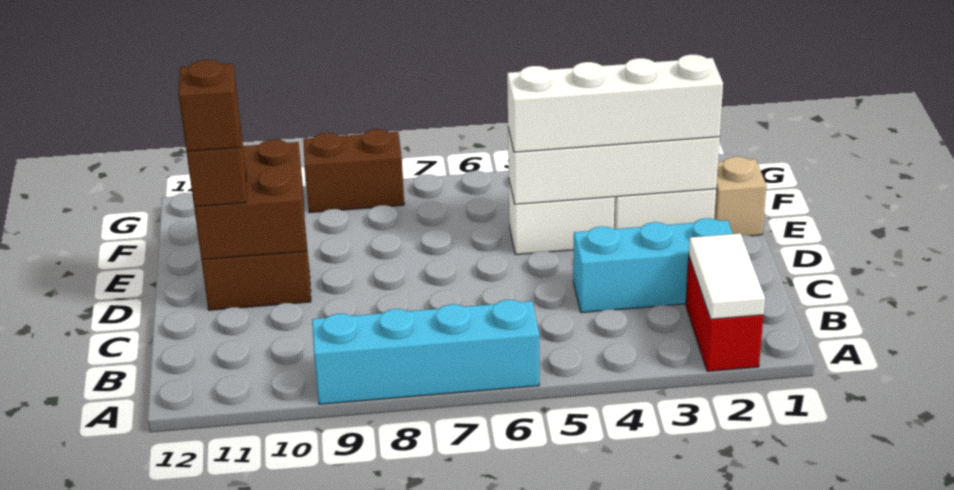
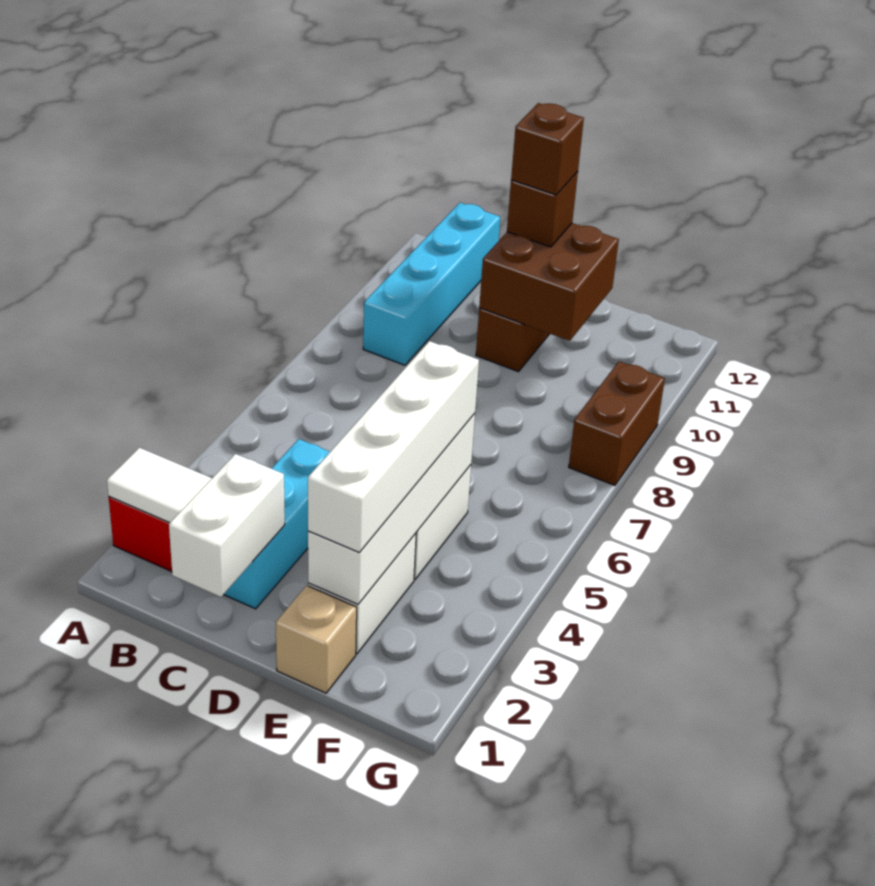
cyan 1x4 brick [312,300,539,404] -> cyan 1x4 brick moved to [363,203,500,365]
none -> white 1x2 brick [169,454,285,597]

